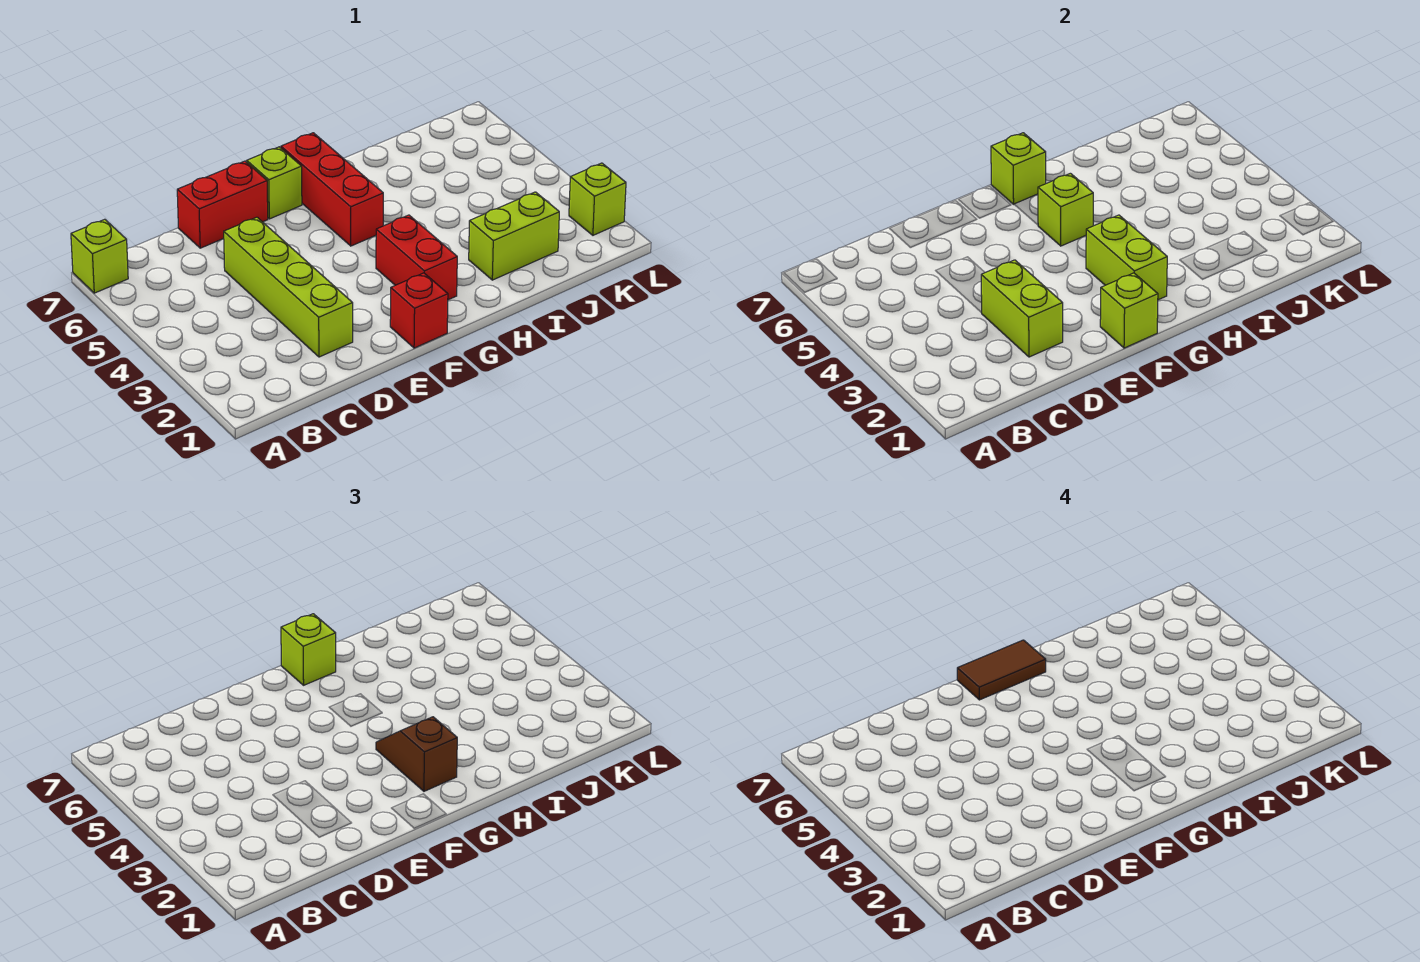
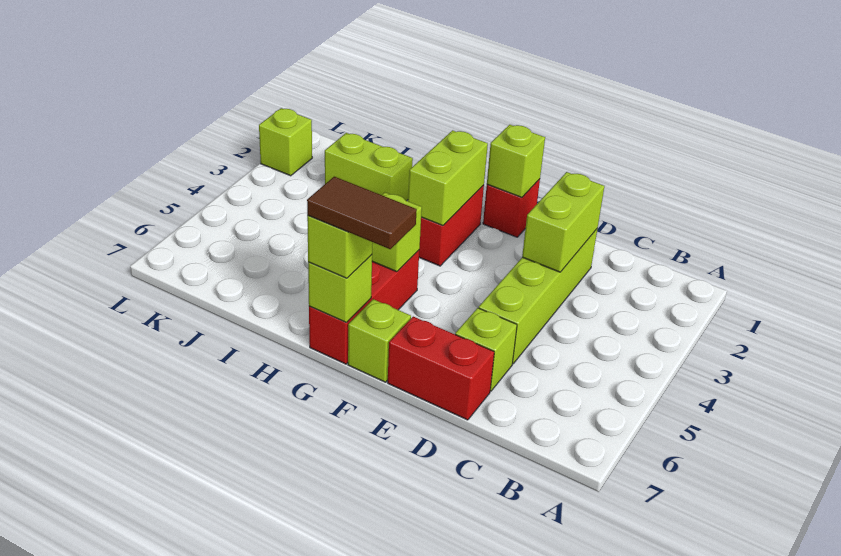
lime 1x1 brick [71,219,128,293] -> lime 1x1 brick moved to [455,308,517,391]
brown 1x2 slope [376,717,457,791] -> none

